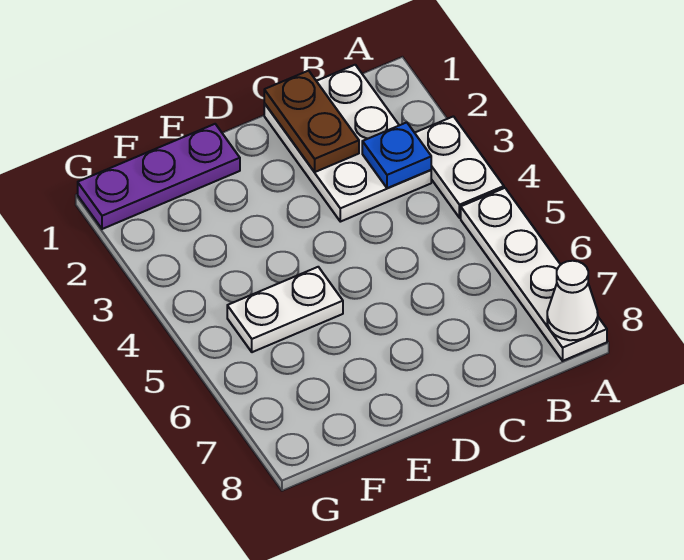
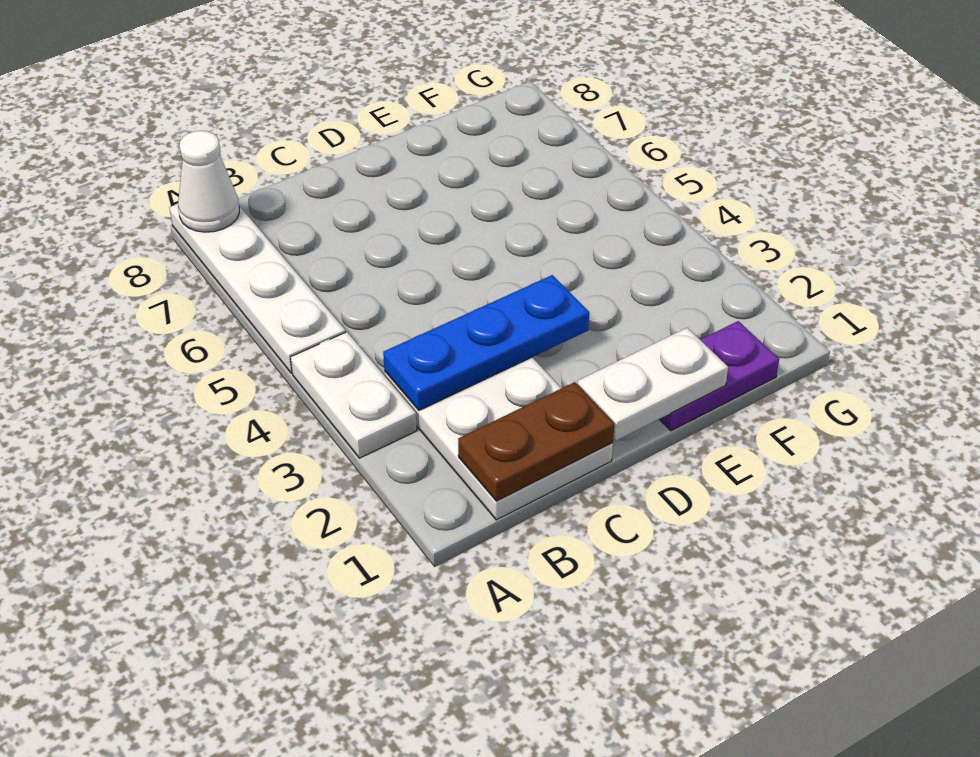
blue 1x1 plate [362,122,431,188] -> blue 1x3 plate [383,275,589,410]
brown 1x2 plate [264,71,359,172] -> brown 1x2 plate turned to [458,382,614,501]
purple 1x3 plate [78,124,240,229] -> purple 1x2 plate [660,321,779,431]
white 1x2 plate [227,267,343,352] -> white 1x2 plate moved to [577,328,728,441]

